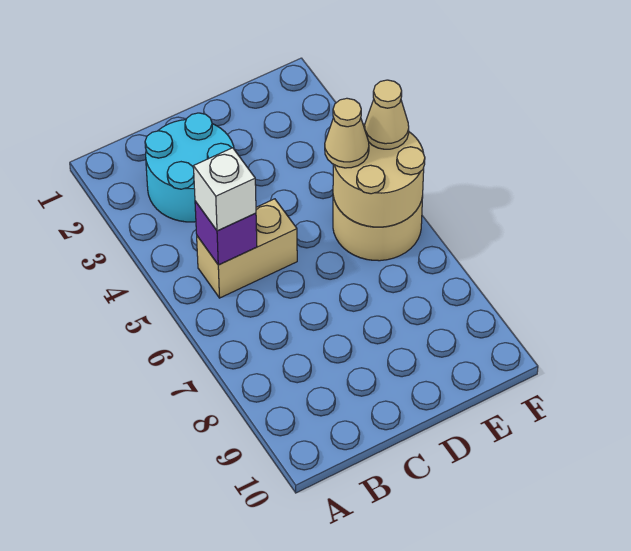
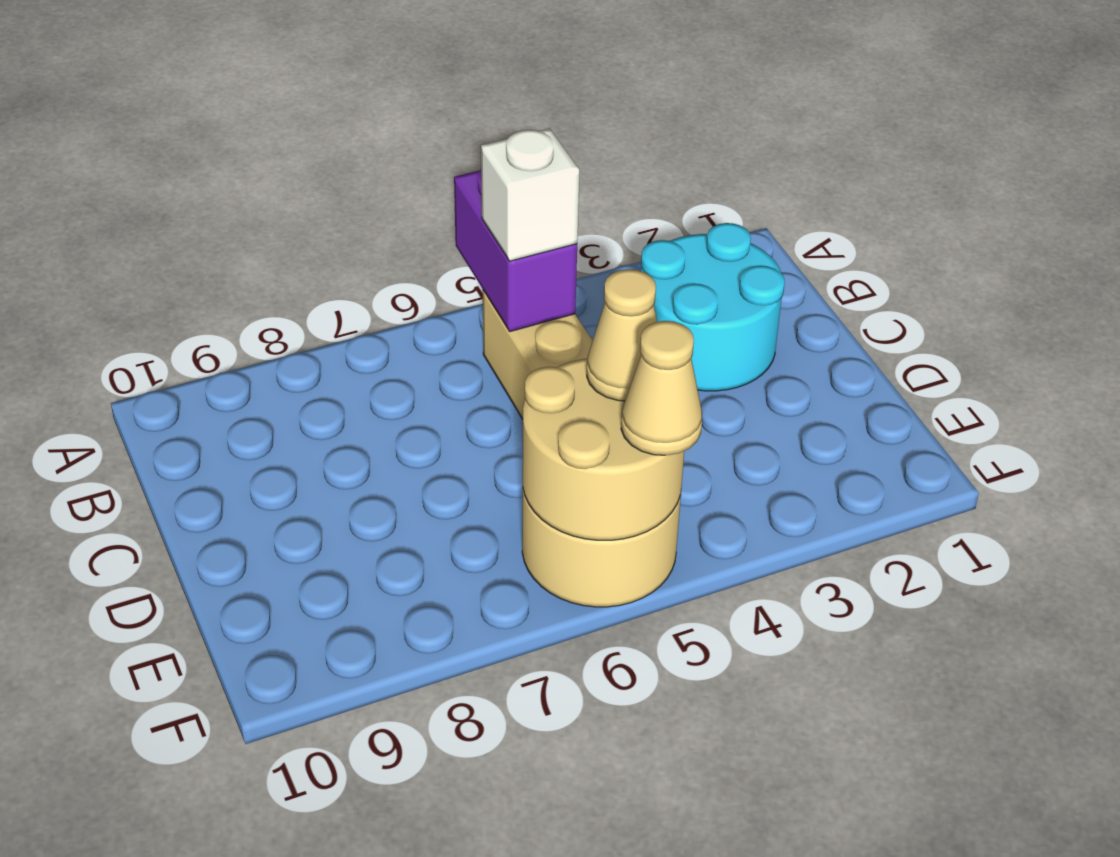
purple 1x1 brick [195,201,257,265] -> purple 1x2 brick [454,169,577,331]

